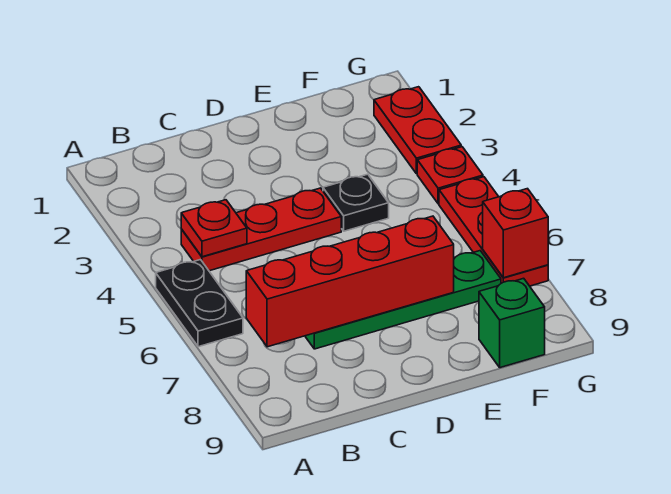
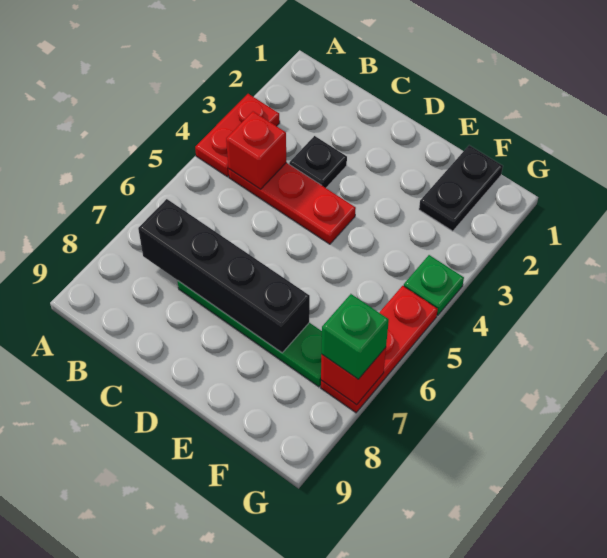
black 1x2 plate [156,260,243,347] -> black 1x2 plate moved to [419,145,503,231]
red 1x1 plate [181,200,247,257] -> red 1x1 brick [226,112,286,189]
red 1x4 brick [246,216,454,347] -> black 1x4 brick [138,199,310,353]
black 1x1 plate [323,174,389,231] -> black 1x1 plate moved to [289,136,347,188]
green 1x1 brick [479,278,545,368] -> green 1x1 brick moved to [322,294,389,379]
red 1x2 plate [374,87,461,174] -> red 1x2 plate moved to [195,94,280,177]
red 1x1 plate [417,147,483,204] -> green 1x1 plate [404,255,464,316]

